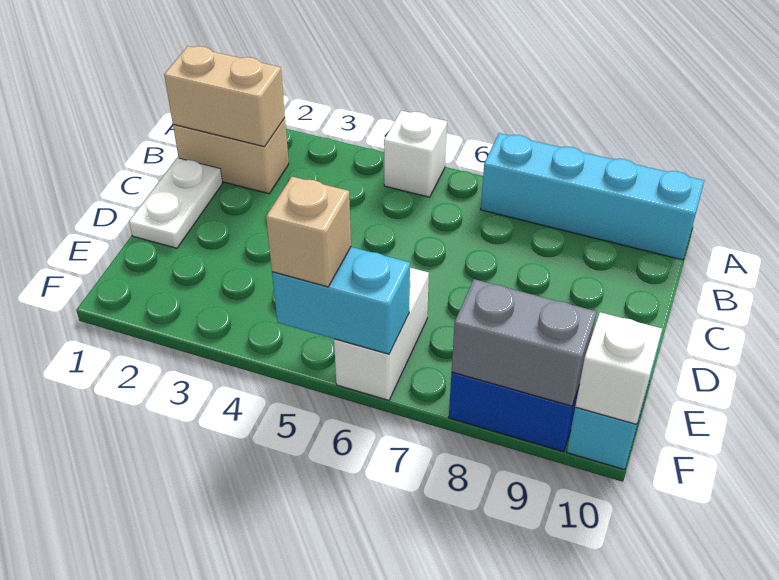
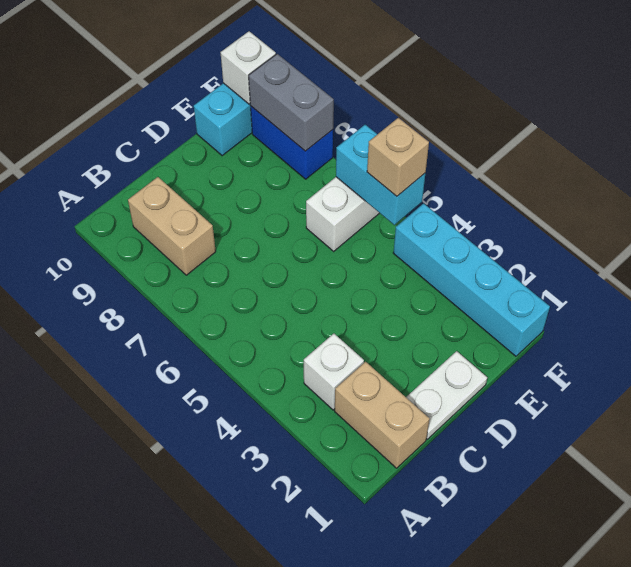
white 1x1 brick [384,111,447,197] -> white 1x1 brick moved to [304,334,364,410]
cyan 1x4 brick [481,133,704,260] -> cyan 1x4 brick moved to [393,203,550,356]
tan 1x2 brick [164,46,285,147] -> tan 1x2 brick moved to [128,177,216,275]

